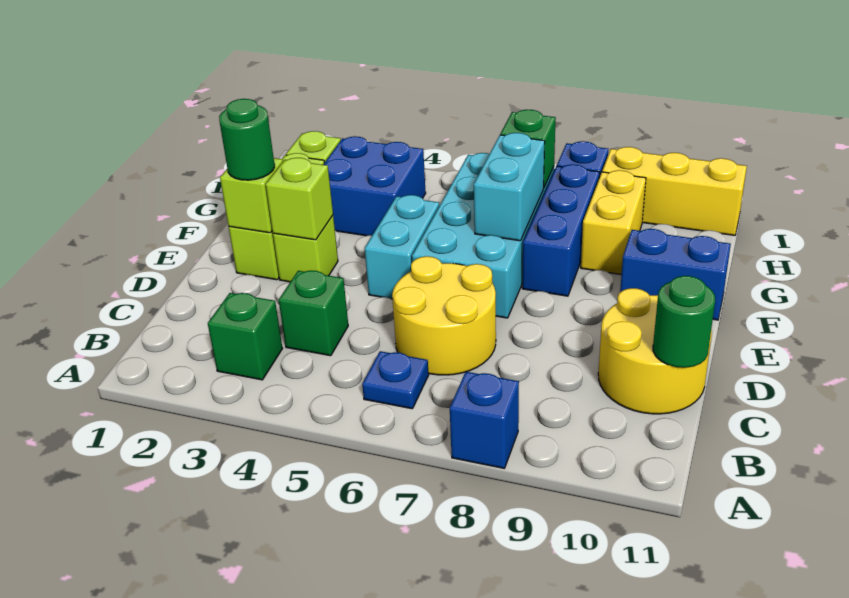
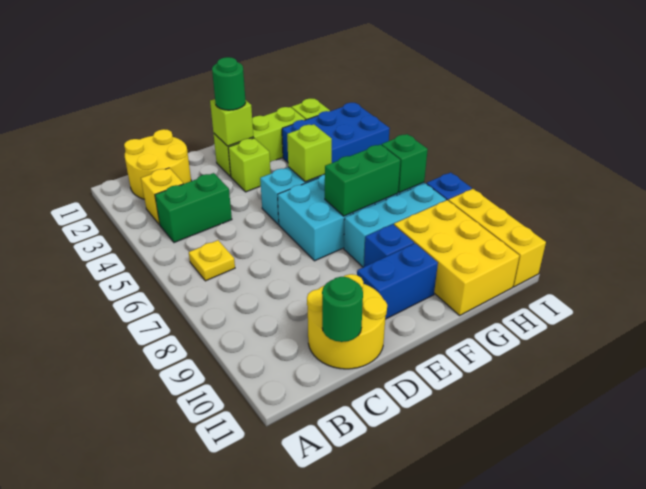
blue 1x1 brick [450,372,519,468] -> blue 1x1 brick moved to [364,224,414,267]
green 1x1 brick [208,293,282,380] -> yellow 1x1 brick [141,168,183,225]
blue 1x1 plate [362,351,429,409] -> yellow 1x1 plate [189,240,235,281]
green 1x1 brick [279,271,348,356] -> green 1x2 brick [155,173,232,243]
yellow 2x2 round brick [392,256,496,375] -> yellow 2x2 round brick moved to [124,129,191,199]
lime 1x1 brick [266,158,333,240] -> lime 1x1 brick moved to [287,124,332,182]
cyan 1x2 brick [474,133,545,241] -> green 1x2 brick [325,145,400,216]
blue 1x3 brick [522,164,600,296] -> cyan 1x3 brick [344,183,446,267]
blue 1x2 brick [620,229,731,320] -> blue 1x2 brick turned to [357,243,438,319]
blue 2x2 brick [323,136,426,236] -> blue 2x3 brick [282,103,390,163]
yellow 1x2 brick [581,170,646,275] -> yellow 2x3 brick [394,200,519,315]

